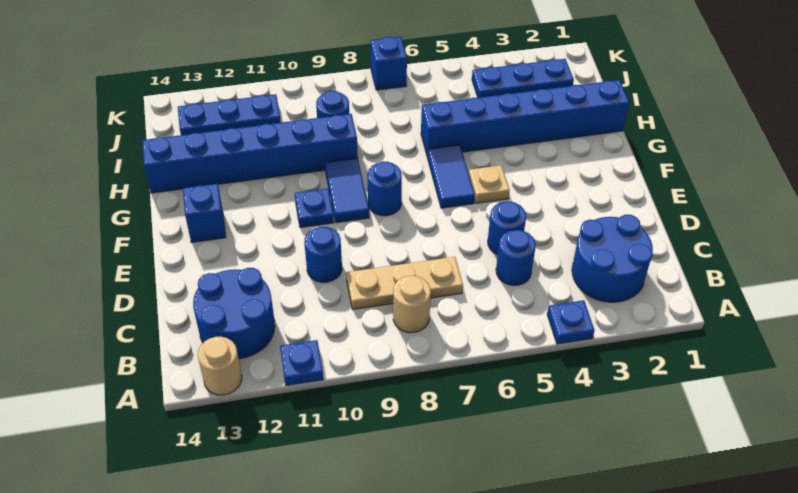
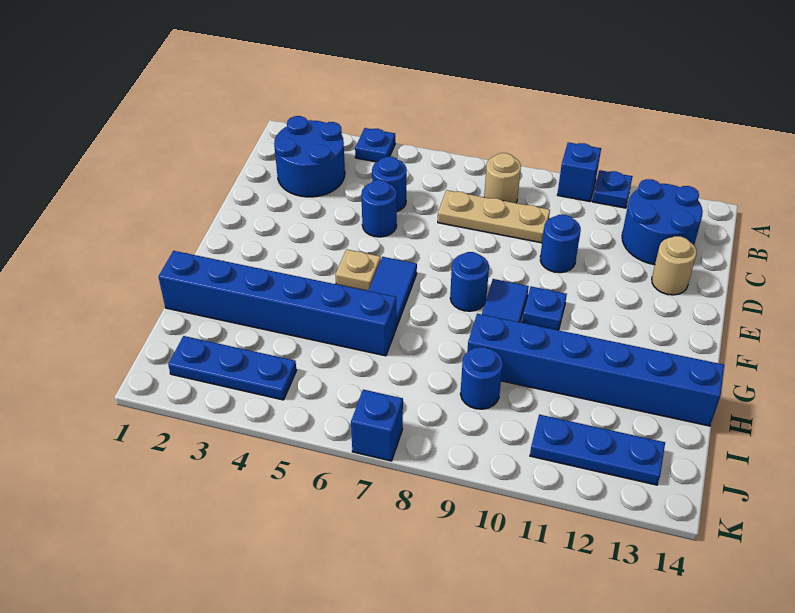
tan 1x1 round brick [198,337,242,395] -> tan 1x1 round brick moved to [652,236,697,295]
blue 1x1 brick [183,184,226,242] -> blue 1x1 brick moved to [557,142,601,202]

